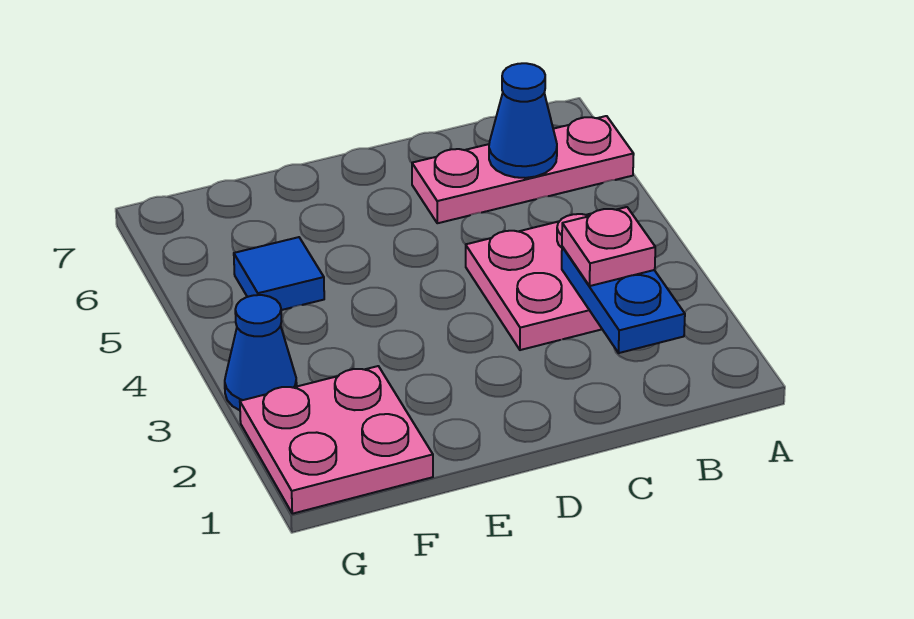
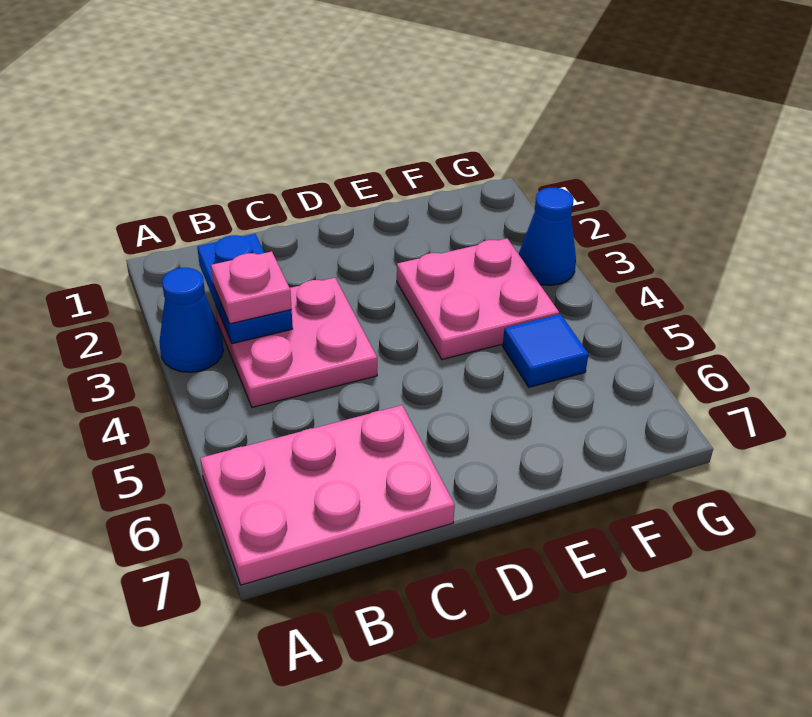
pink 1x3 plate [412,116,634,223] -> pink 2x3 plate [200,405,455,585]
blue 1x1 cone [489,63,557,178] -> blue 1x1 cone moved to [159,268,223,372]
pink 2x2 plate [240,366,433,514] -> pink 2x2 plate moved to [397,238,559,359]

